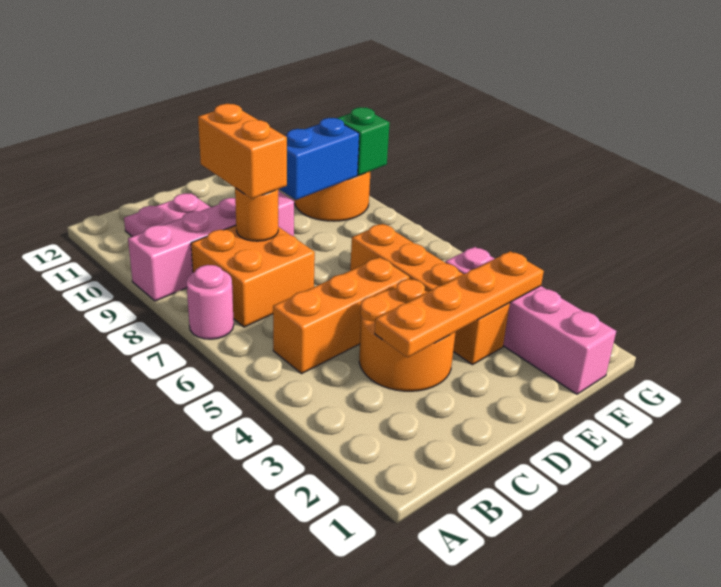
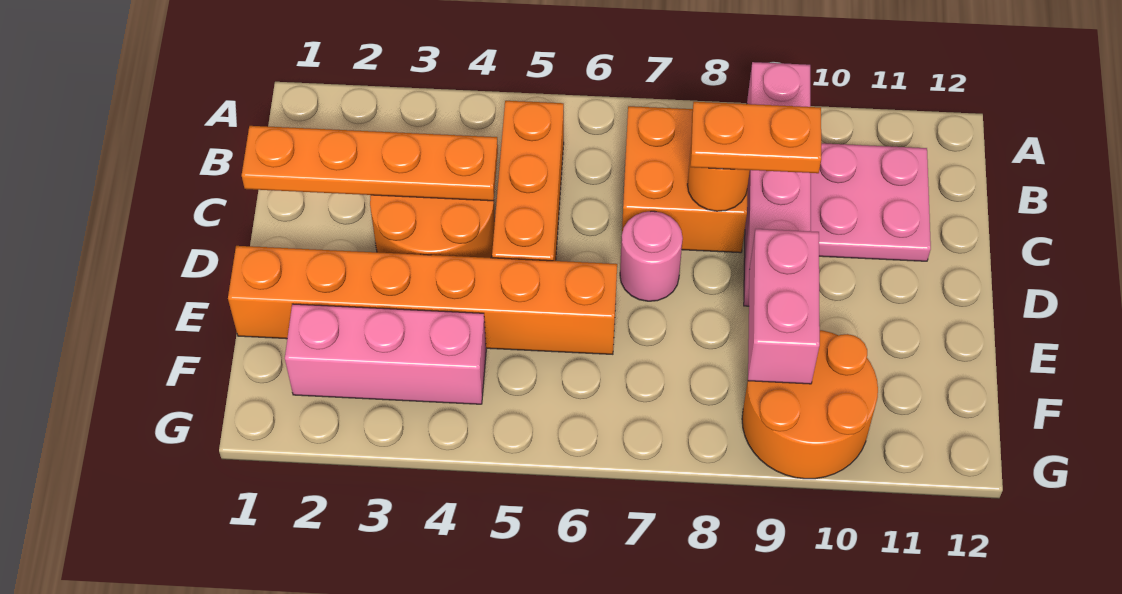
pink 1x1 round brick [186,265,234,339] -> pink 1x1 round brick moved to [620,211,683,301]
orange 1x4 plate [375,251,544,358] -> orange 1x4 plate turned to [242,126,498,201]
orange 1x2 brick [198,104,287,199] -> orange 1x2 plate [691,102,821,173]
orange 1x4 brick [350,224,510,365] -> orange 1x6 brick [228,246,617,354]
blue 1x2 brick [279,118,359,200] -> pink 1x2 brick [748,229,820,384]
pink 1x4 brick [445,247,616,394] -> pink 1x3 brick [285,304,486,404]
green 1x1 brick [337,107,390,175] -> none

